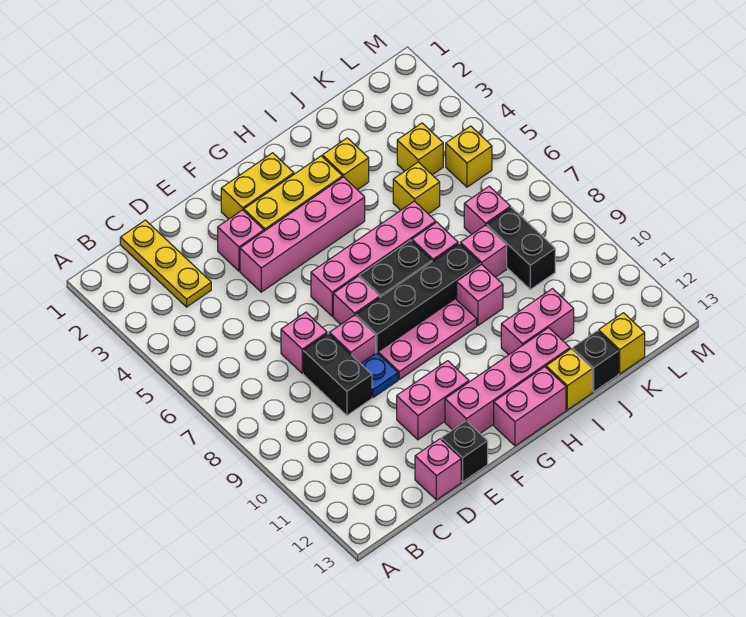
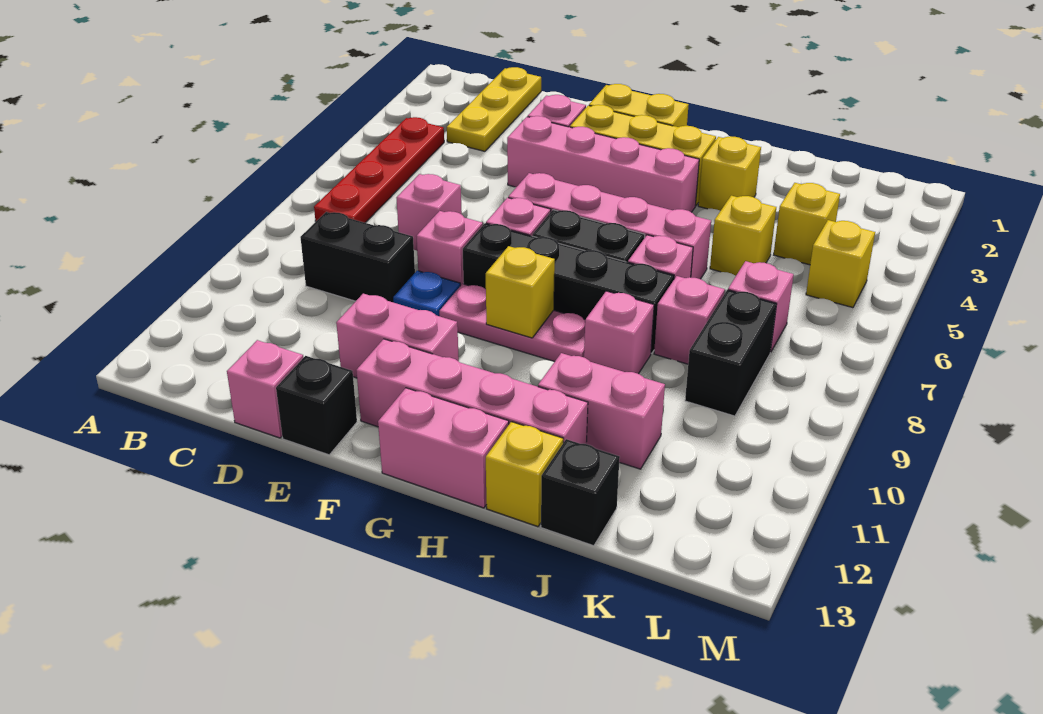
none -> red 1x4 plate [314,117,444,223]
black 1x2 brick [303,333,372,415] -> black 1x2 brick turned to [300,212,415,302]
yellow 1x1 brick [599,313,645,374] -> yellow 1x1 brick moved to [486,246,555,338]

